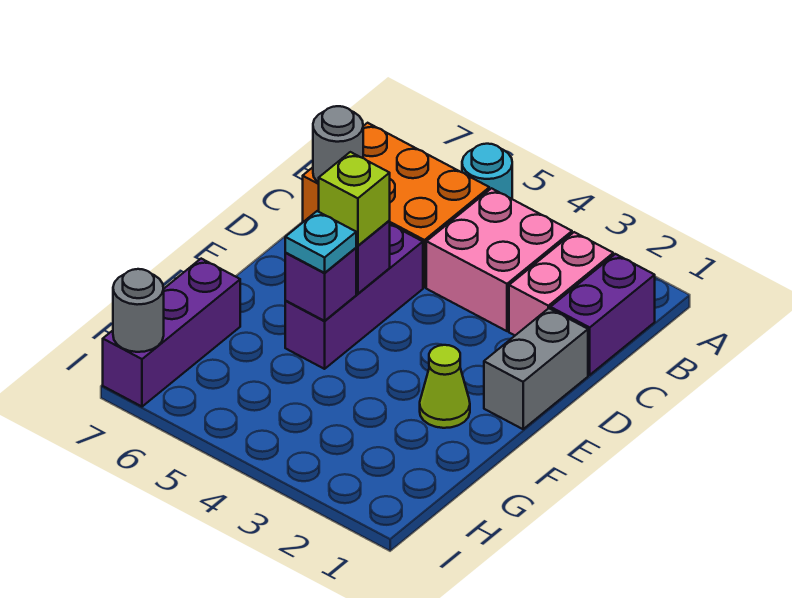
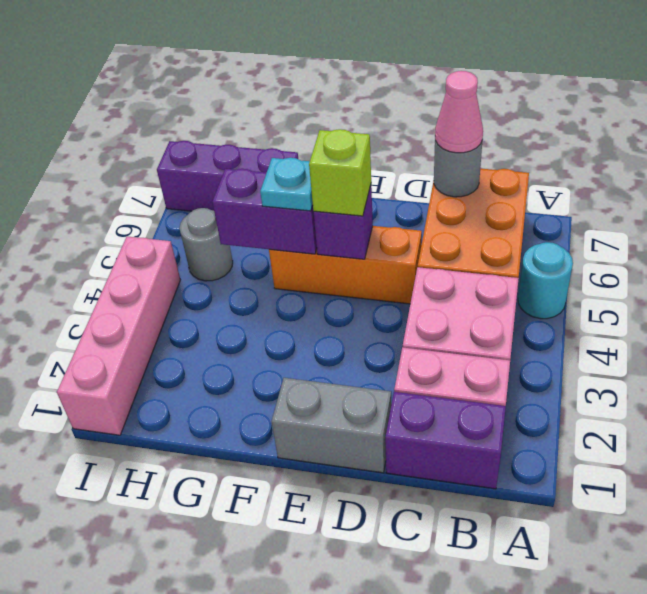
none -> pink 1x1 cone [435,71,483,153]
purple 1x3 brick [285,224,423,369] -> orange 1x3 brick [269,226,422,304]
lime 1x1 cone [420,345,470,428] -> none
purple 1x1 brick [285,248,356,321] -> purple 1x2 brick [212,169,317,254]
none -> pink 1x4 brick [57,237,180,435]
grey 1x1 round brick [113,269,164,352] -> grey 1x1 round brick moved to [179,208,233,281]

